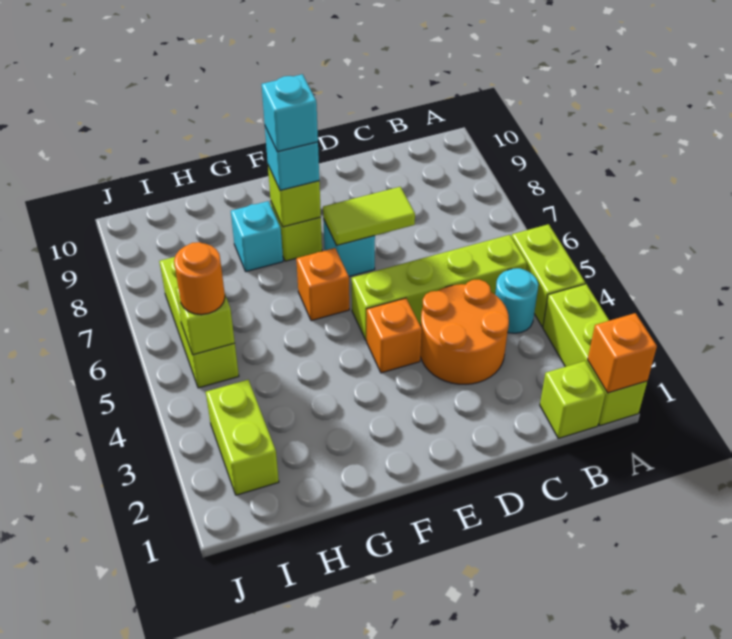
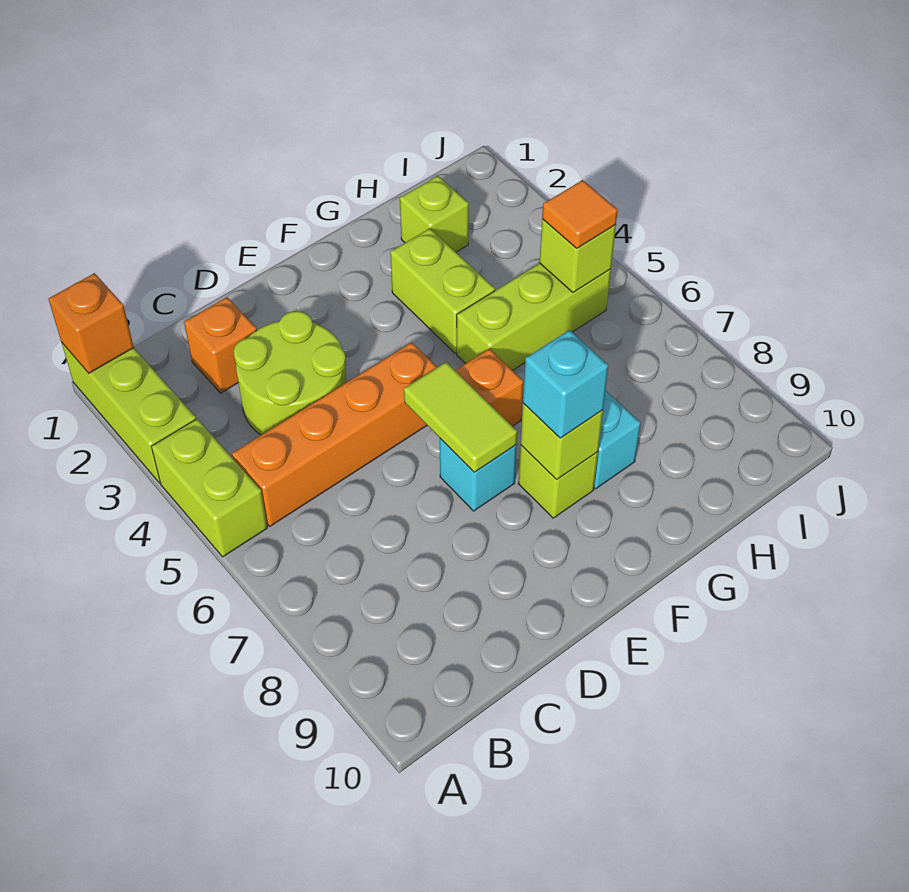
lime 1x1 brick [540,361,605,438] -> lime 1x1 brick moved to [400,176,469,252]
cyan 1x1 round brick [495,268,538,333] -> none
lime 1x4 brick [352,235,527,341] -> orange 1x4 brick [232,342,437,526]
orange 2x2 round brick [420,280,509,384] -> lime 2x2 round brick [234,311,346,435]
lime 1x2 tile [323,187,415,245] -> lime 1x2 tile turned to [404,362,517,472]
orange 1x1 brick [367,298,422,373] -> orange 1x1 brick moved to [184,297,257,393]
cyan 1x1 brick [262,74,318,152] -> none
lime 1x2 brick [206,380,279,495] -> lime 1x2 brick moved to [390,228,495,353]
lime 1x3 brick [159,257,239,388] -> lime 1x3 brick turned to [457,263,611,370]
orange 1x1 round brick [174,242,225,315] -> orange 1x1 tile [542,180,618,249]

